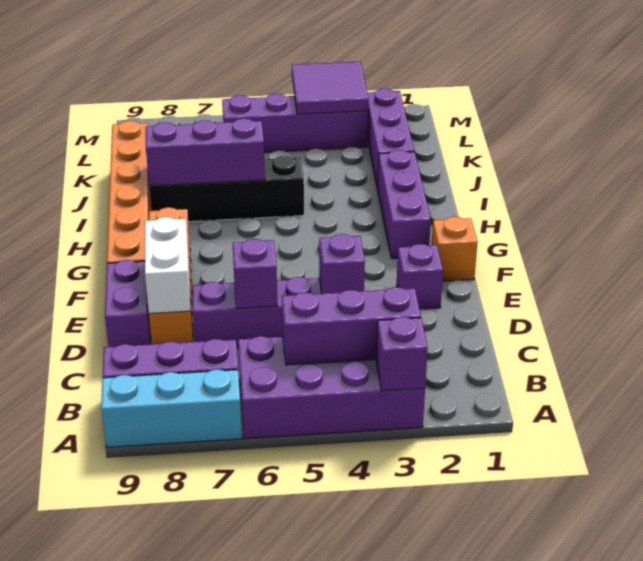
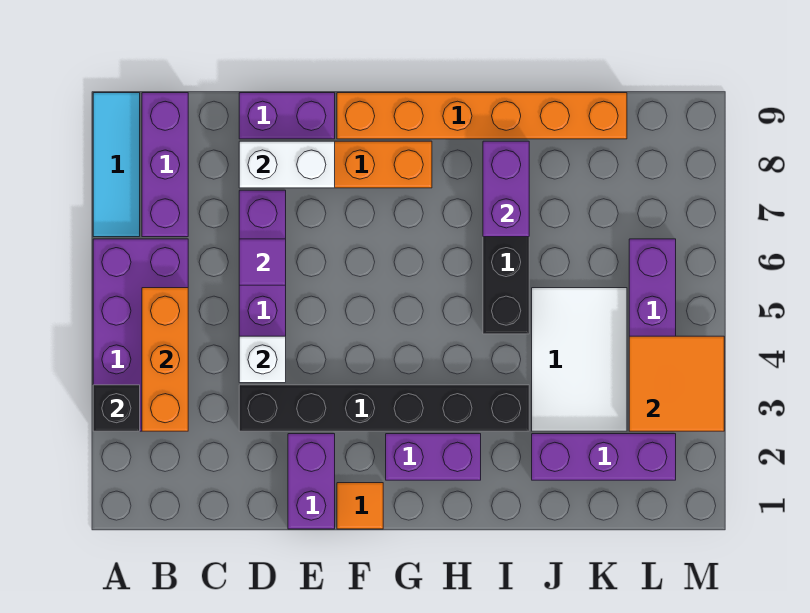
purple 1x1 brick [376,317,428,391] -> black 1x1 brick [93,385,140,431]
cyan 1x3 brick [101,369,242,447] -> cyan 1x3 tile [93,93,140,237]
purple 1x3 brick [282,287,421,365] -> orange 1x3 brick [142,288,188,431]
none -> black 1x6 brick [239,385,529,431]
purple 1x1 brick [319,234,365,294] -> white 1x1 brick [239,336,286,383]
purple 1x1 brick [233,239,278,309] -> purple 1x1 tile [239,239,286,285]
purple 1x1 brick [397,244,443,309] -> purple 1x2 brick [288,434,335,529]
orange 1x1 brick [432,217,478,281] -> orange 1x1 tile [337,483,383,529]
purple 1x3 brick [378,150,431,259] -> purple 1x2 brick [386,434,481,480]
purple 1x3 brick [146,119,265,186] -> purple 1x2 brick [483,141,529,237]
none -> white 2x3 tile [532,288,627,431]
purple 2x2 tile [292,62,368,114] -> orange 2x2 tile [629,336,724,431]

